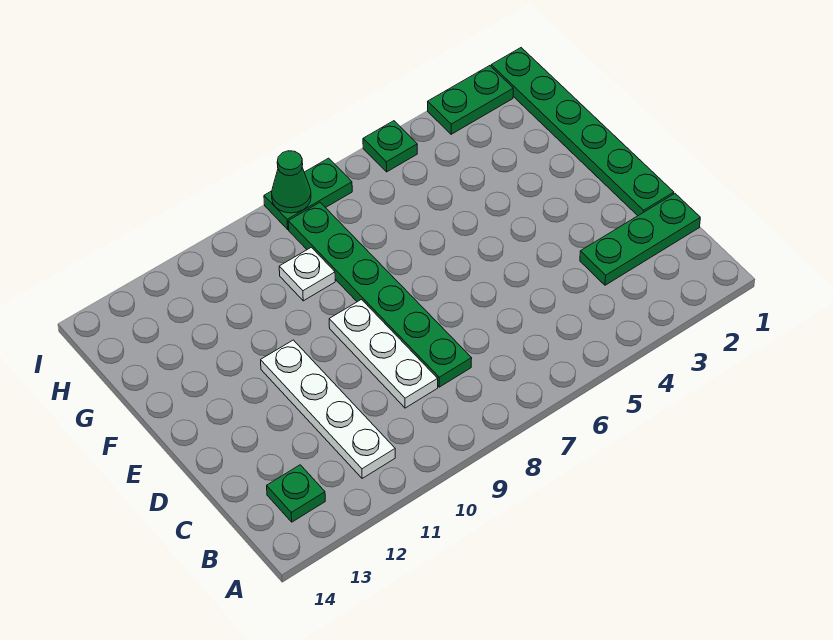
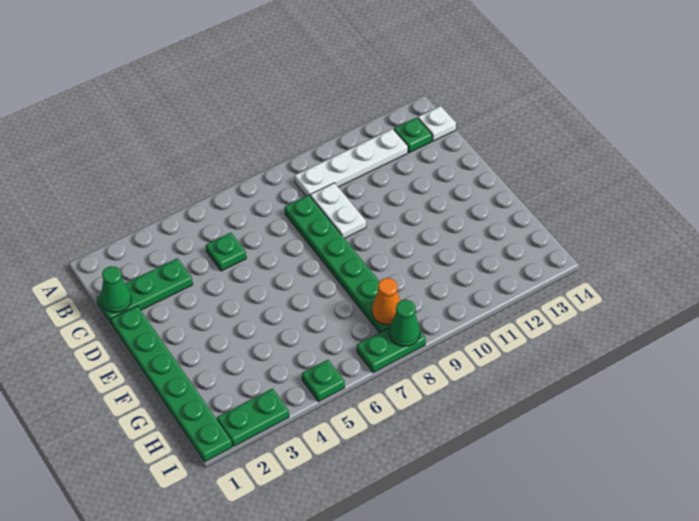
white 1x4 plate [261,340,395,478] -> white 1x4 plate turned to [295,129,408,196]
none -> green 1x1 cone [101,266,131,313]
none -> green 1x1 plate [206,233,246,271]
white 1x3 plate [329,300,438,408] -> white 1x2 plate [310,183,366,238]
white 1x1 plate [279,247,335,301] -> white 1x1 plate moved to [418,106,456,141]
none -> orange 1x1 cone [372,278,400,325]

